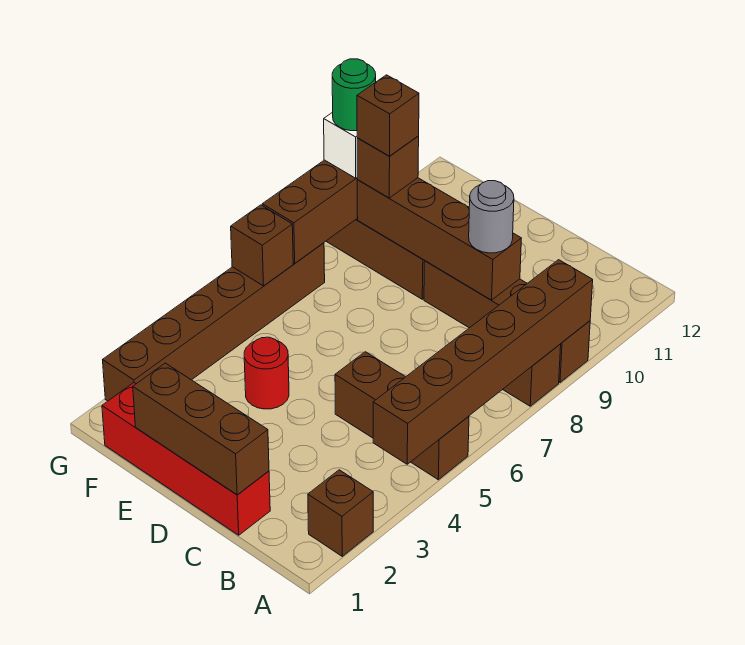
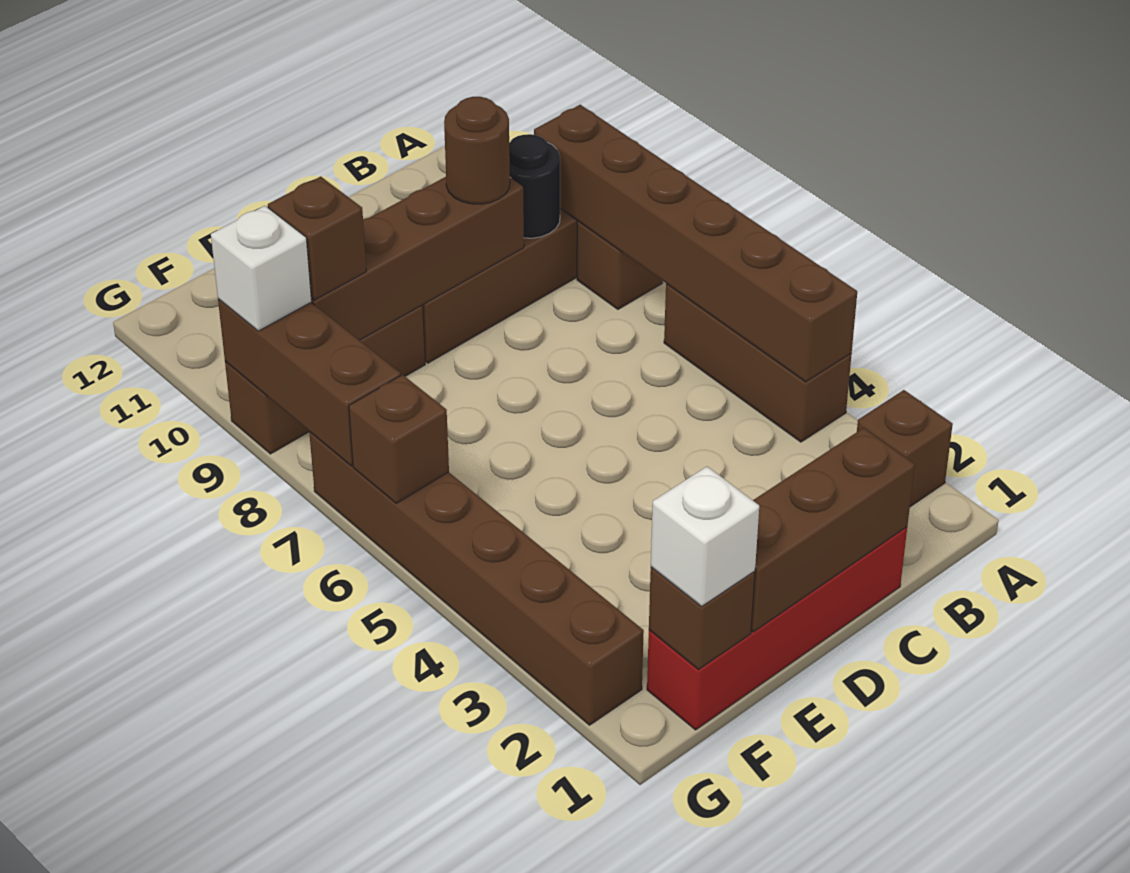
brown 1x3 brick [335,352,469,480] -> brown 1x3 brick turned to [664,284,852,442]
none -> black 1x1 round brick [509,134,560,238]
grey 1x1 round brick [469,181,514,253] -> brown 1x1 round brick [444,97,510,204]
red 1x1 round brick [244,337,289,409] -> none
none -> white 1x1 brick [651,467,759,606]
brown 1x1 brick [357,75,419,156] -> brown 1x1 brick moved to [649,567,755,670]
green 1x1 round brick [332,59,376,131] -> none

